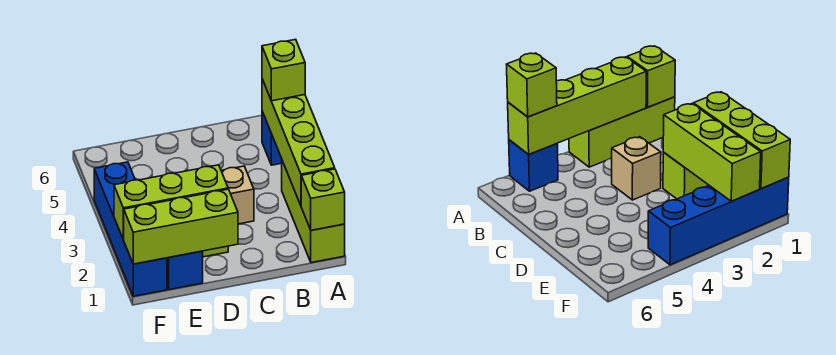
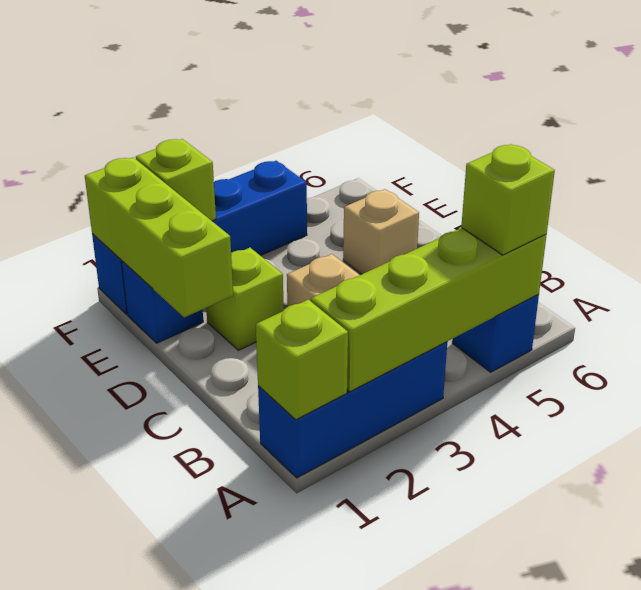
lime 1x3 brick [282,161,345,263] -> blue 1x3 brick [258,342,447,478]
lime 1x3 brick [114,165,228,240] -> lime 1x1 brick [136,139,216,221]
none -> tan 1x1 brick [343,189,419,274]

